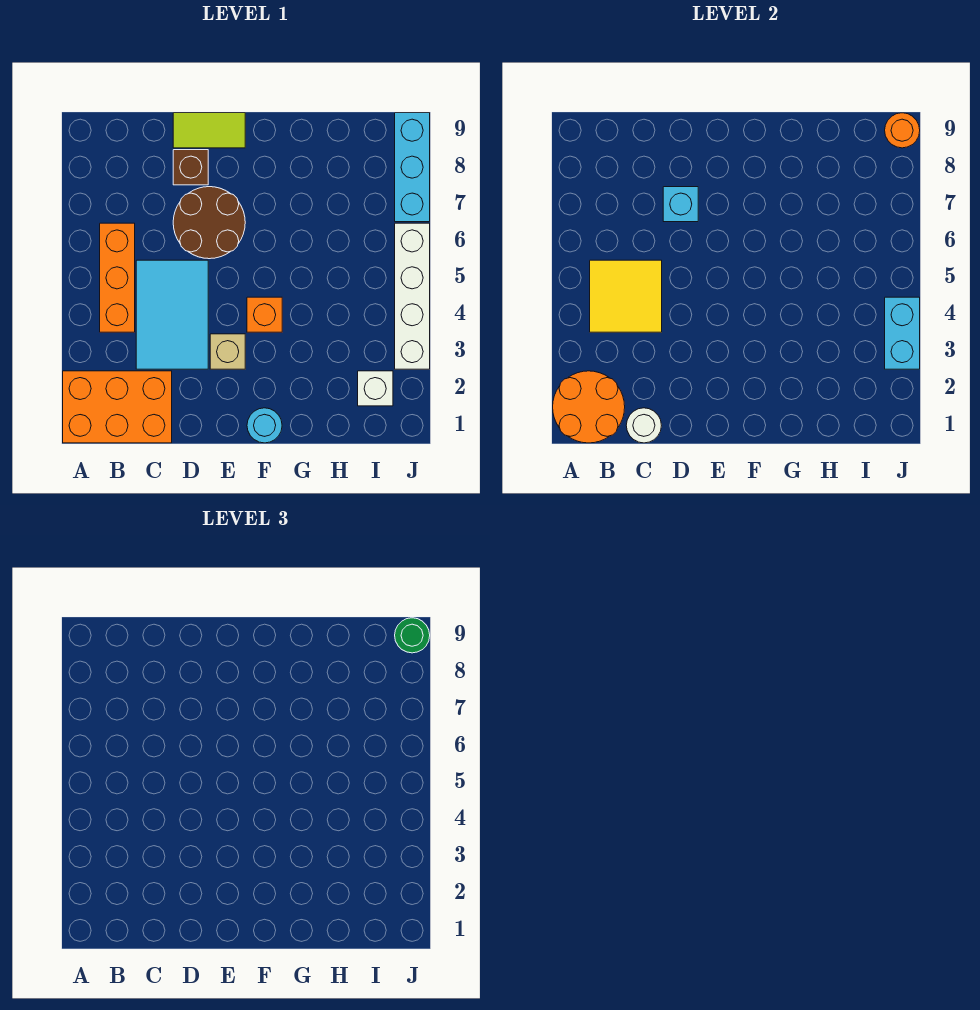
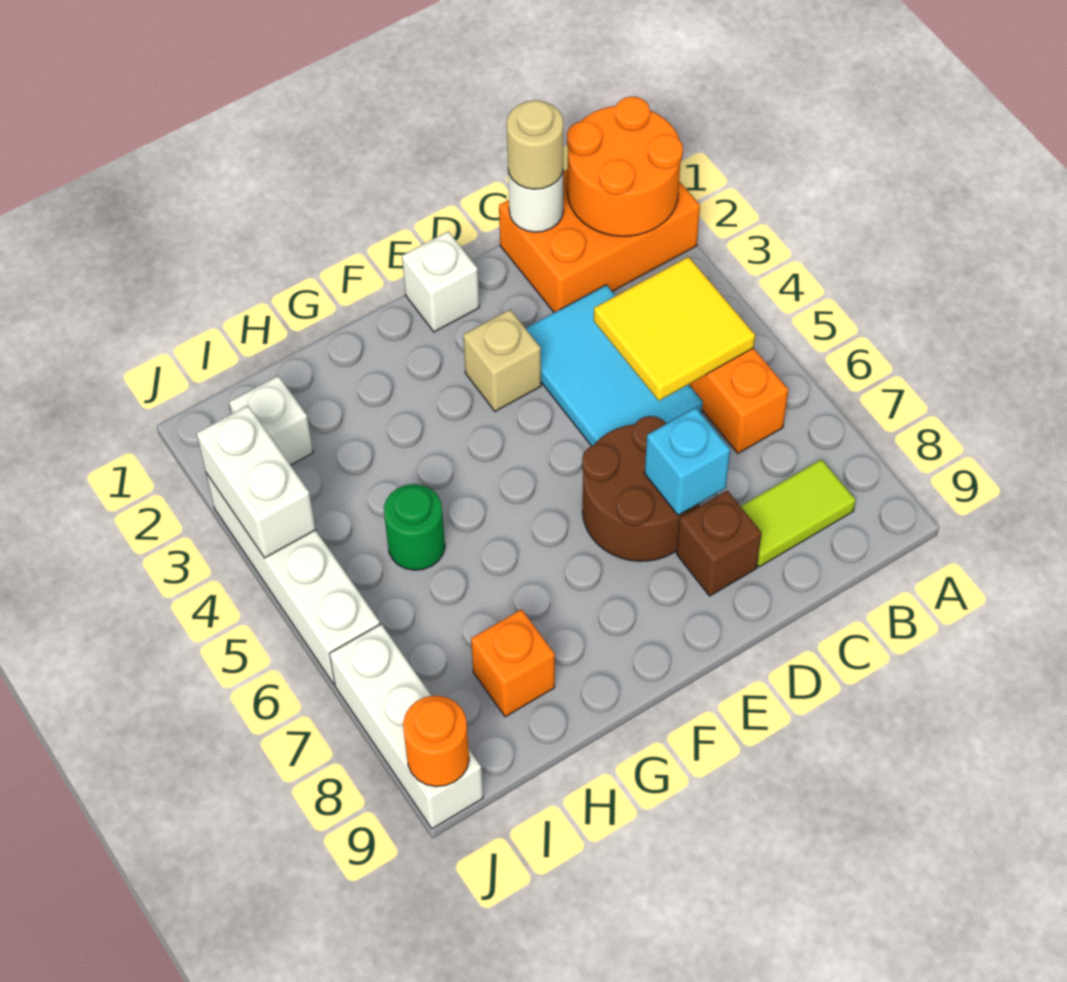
none -> tan 1x1 round brick [507,100,563,189]
lime 1x2 tile [173,113,245,148] -> lime 1x2 tile moved to [741,459,856,567]
none -> white 1x1 brick [402,231,479,332]
cyan 1x1 round brick [247,408,282,443] -> none
orange 1x1 brick [247,297,282,332] -> orange 1x1 brick moved to [471,609,555,717]
cyan 1x2 brick [885,297,920,369] -> white 1x2 brick [197,406,316,558]
cyan 1x3 brick [395,113,430,222] -> white 1x3 brick [330,624,483,829]
green 1x1 round brick [395,618,430,653] -> green 1x1 round brick moved to [384,484,445,570]

